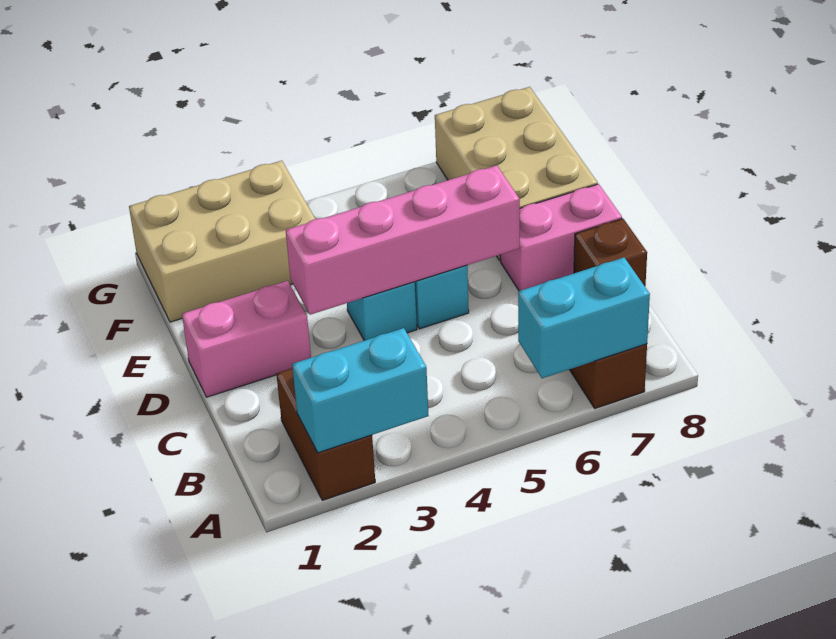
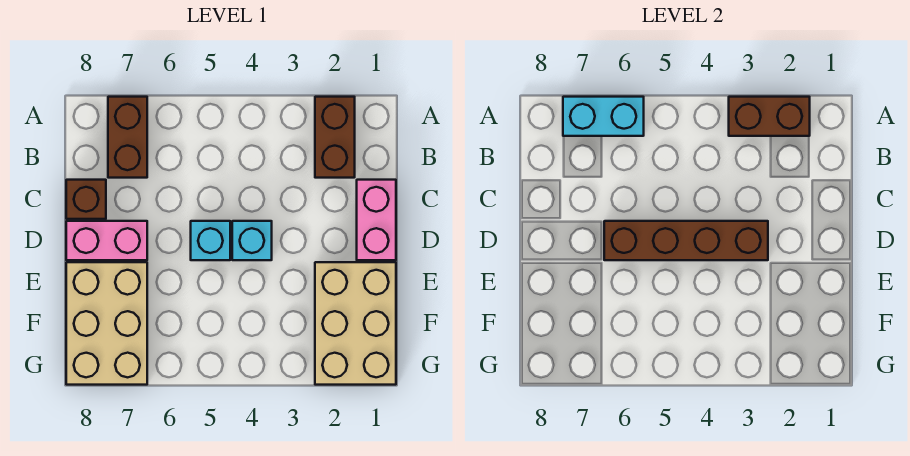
cyan 1x2 brick [292,328,429,453] -> brown 1x2 brick [729,97,810,136]
pink 1x2 brick [182,281,311,397] -> pink 1x2 brick turned to [357,180,396,260]
pink 1x4 brick [286,165,520,315] -> brown 1x4 brick [604,221,768,260]
tan 2x3 brick [129,161,315,322] -> tan 2x3 brick turned to [315,262,396,385]

